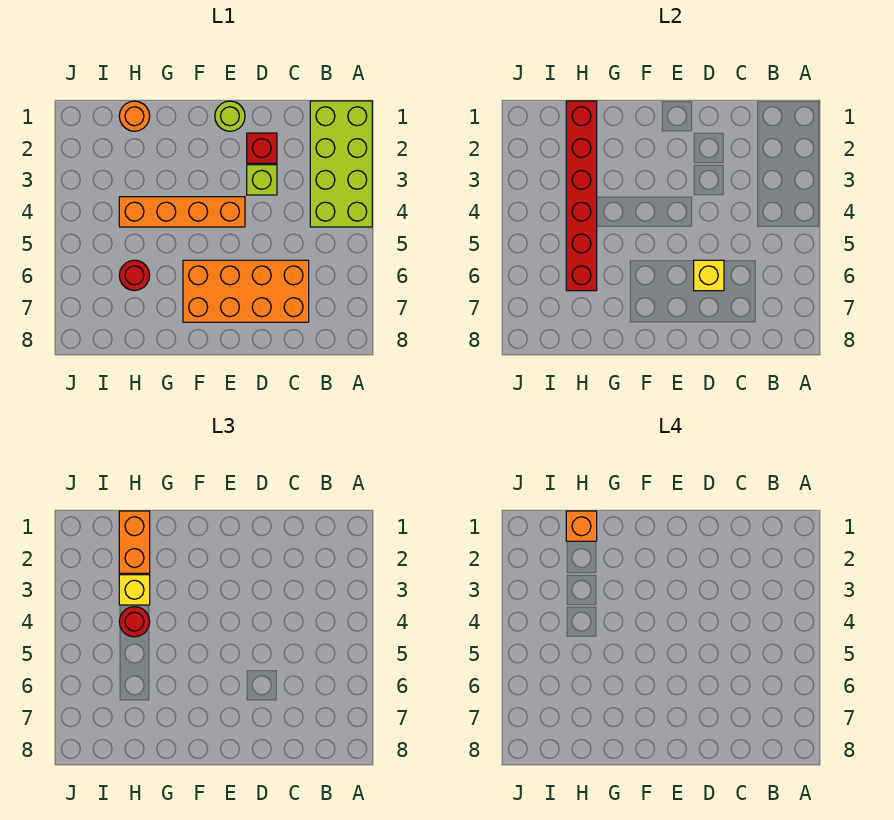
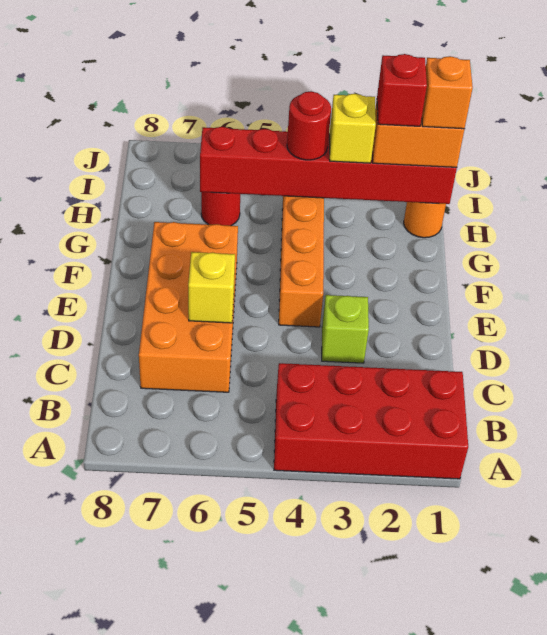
lime 2x4 brick [310,101,372,227] -> red 2x4 brick [274,363,468,479]
red 1x1 brick [247,133,277,163] -> red 1x1 brick moved to [377,54,427,126]
lime 1x1 round brick [215,101,245,131] -> none

